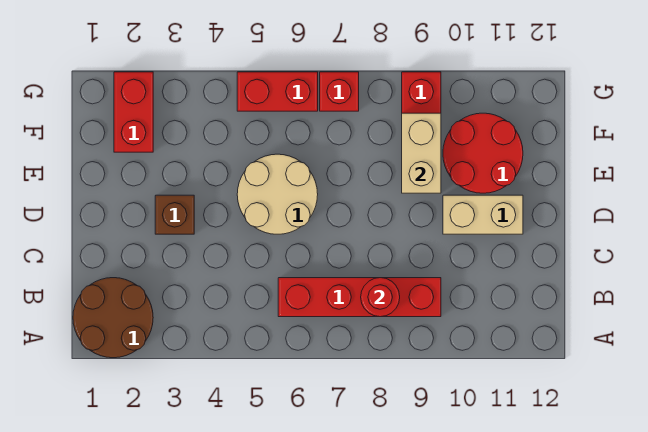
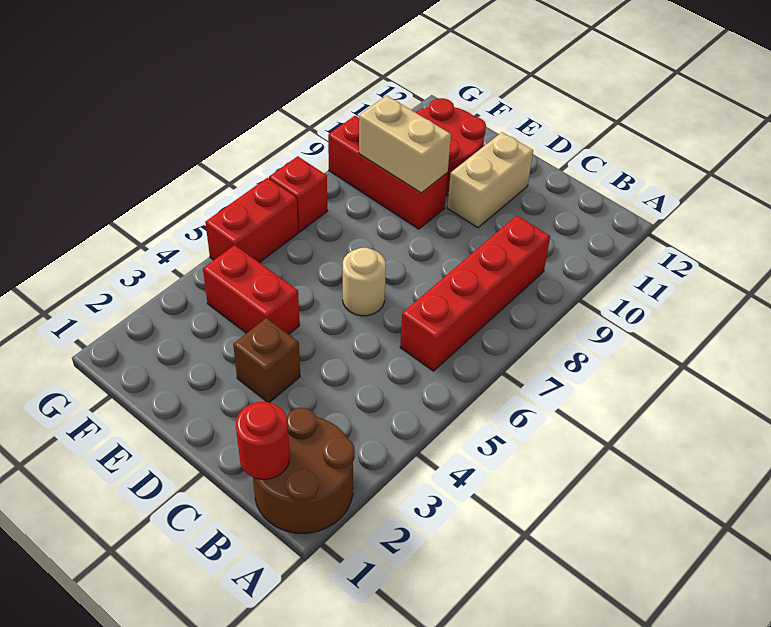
red 1x1 round brick [361,278,400,317] -> red 1x1 round brick moved to [236,402,290,479]
tan 2x2 round brick [237,154,318,234] -> tan 1x1 round brick [343,248,386,316]
red 1x2 brick [114,72,153,152] -> red 1x2 brick moved to [203,245,300,334]

